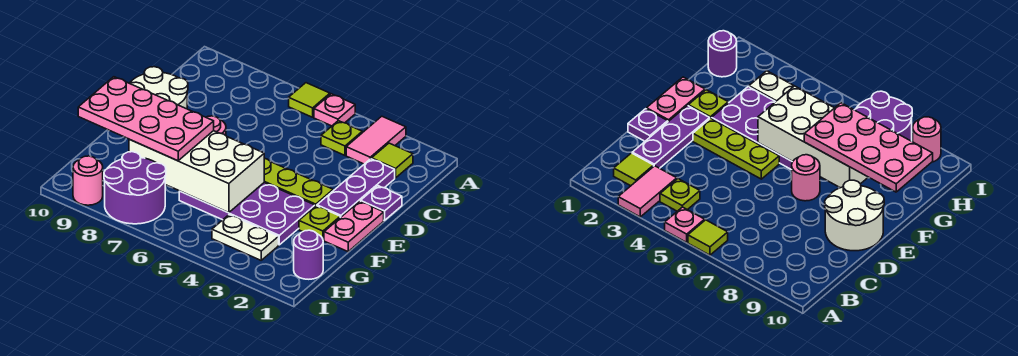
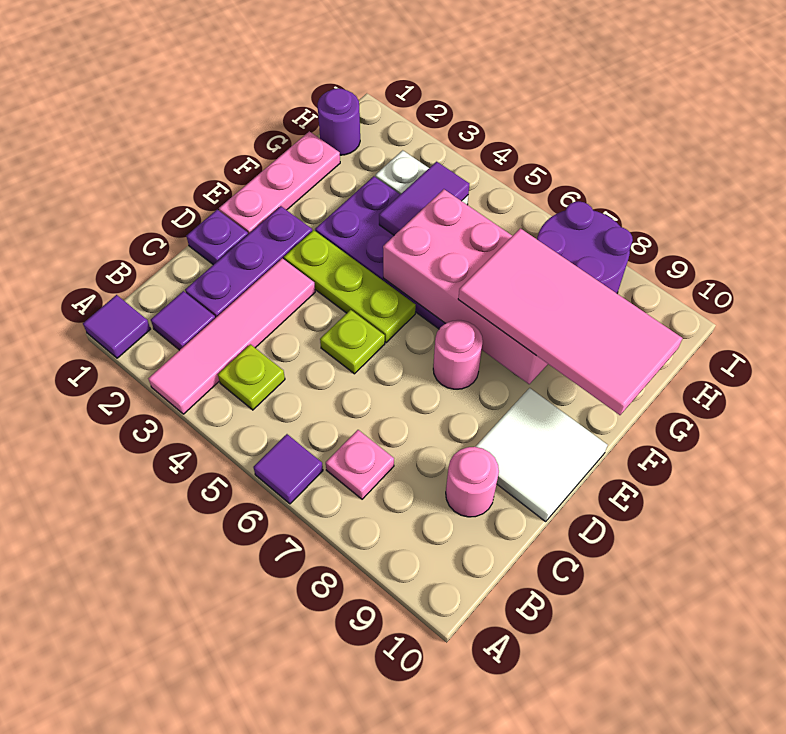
none -> purple 1x1 tile [83,295,150,358]
pink 1x2 tile [346,116,406,164] -> pink 1x4 tile [148,258,315,414]
pink 1x1 plate [314,94,355,126] -> pink 1x1 plate moved to [326,430,394,499]
lime 1x1 tile [289,83,330,117] -> purple 1x1 tile [253,434,323,504]
lime 1x1 tile [372,143,413,178] -> purple 1x1 tile [151,291,215,350]
white 2x2 round brick [130,67,188,109] -> white 2x2 tile [475,388,607,522]
pink 1x2 plate [324,201,384,252] -> pink 1x3 plate [219,131,340,234]
lime 1x1 plate [299,206,340,240] -> lime 1x1 plate moved to [320,310,385,374]
white 2x4 brick [129,131,264,213] -> pink 2x4 brick [383,189,548,384]
pink 2x4 plate [78,77,214,161] -> pink 2x4 tile [458,228,683,415]
none -> purple 1x2 tile [379,162,469,235]
pink 1x1 round brick [73,156,103,205] -> pink 1x1 round brick moved to [446,447,499,517]

